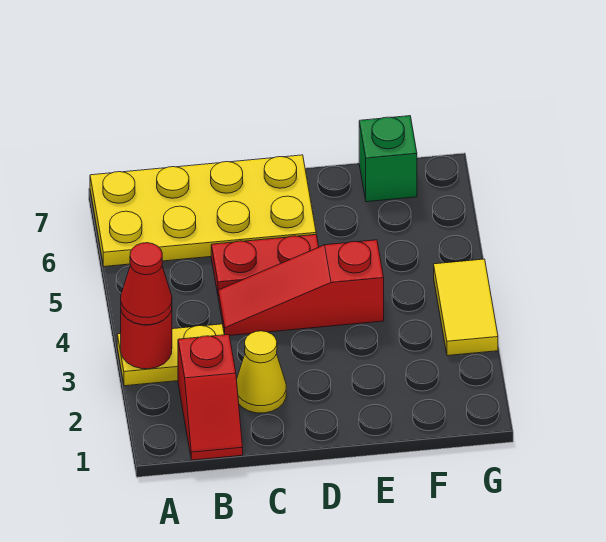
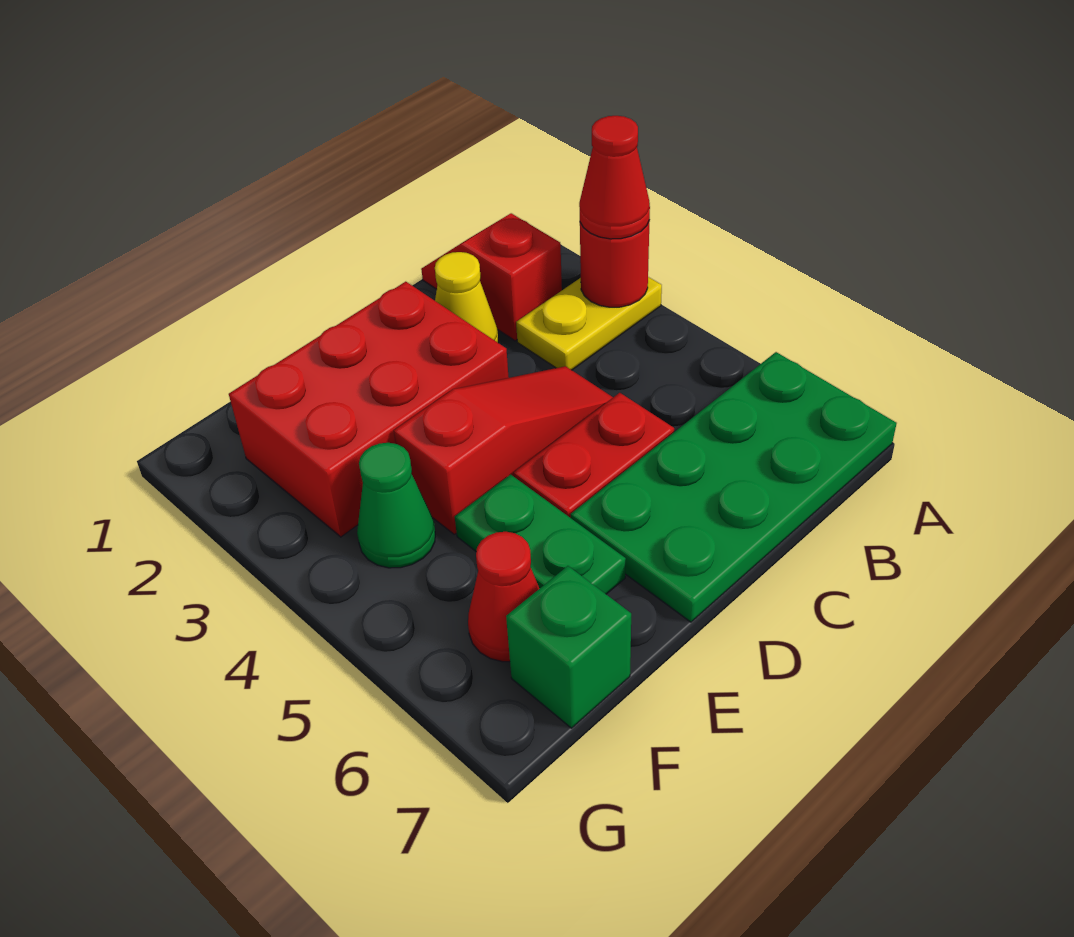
yellow 2x4 plate [90,155,316,267] -> green 2x4 plate [571,352,897,622]
none -> red 2x3 brick [229,282,509,537]
none -> green 1x2 plate [455,475,626,594]
none -> green 1x1 cone [357,443,435,568]
none -> red 1x1 cone [468,532,539,662]
yellow 1x2 tile [434,259,498,356] -> none

